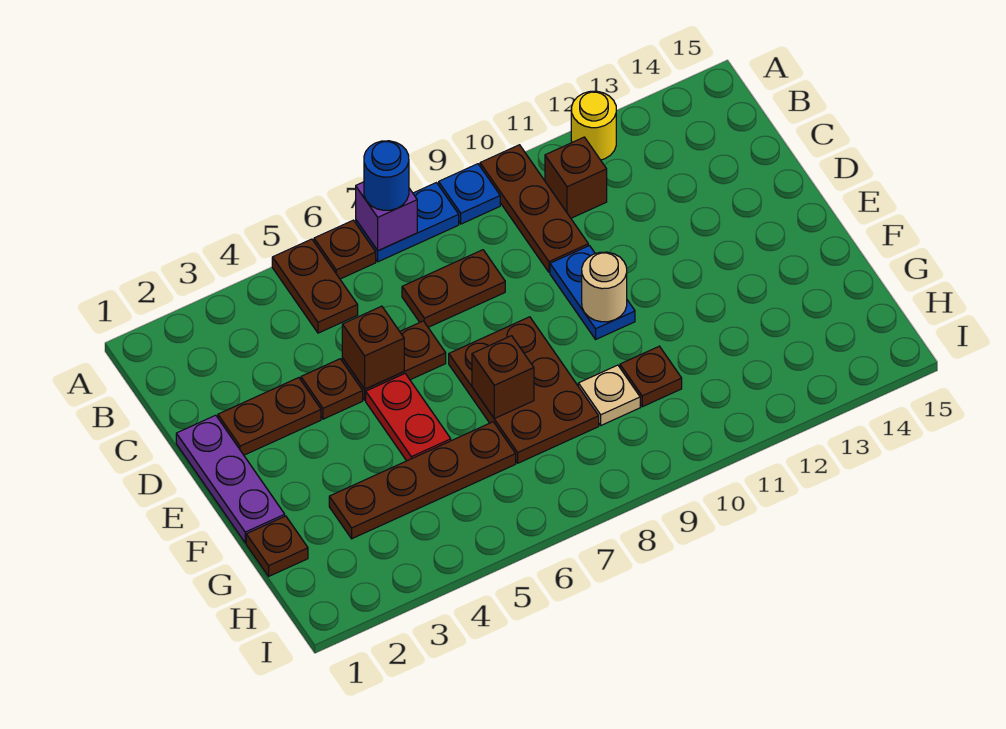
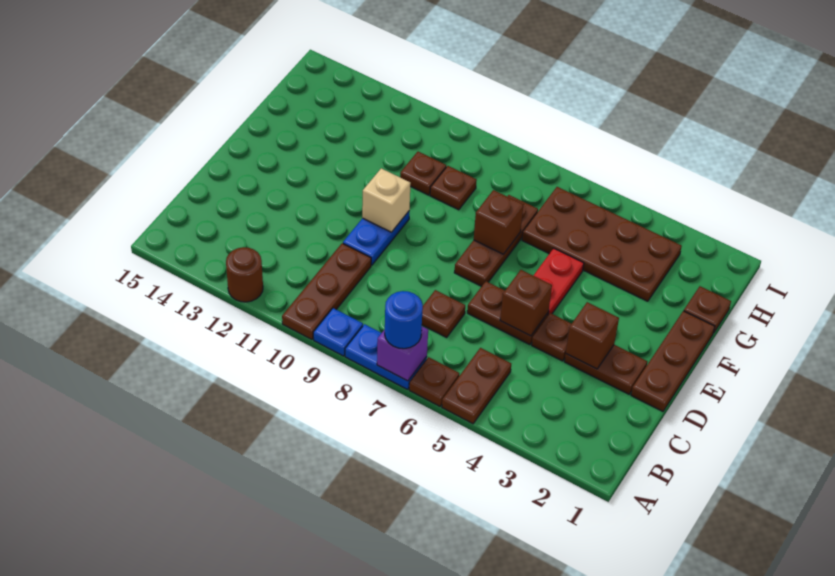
yellow 1x1 round brick [571,91,616,160] -> brown 1x1 round brick [226,247,263,302]
brown 1x1 brick [545,137,607,218] -> brown 1x1 brick moved to [566,302,619,369]
brown 1x2 plate [402,250,505,327] -> brown 1x1 plate [422,290,465,337]
purple 1x3 plate [176,415,285,543] -> brown 1x3 plate [631,311,715,411]
brown 2x3 plate [449,317,599,463] -> brown 1x3 plate [454,195,538,286]
tan 1x1 round brick [582,252,627,322] -> tan 1x1 brick [362,168,411,232]
brown 1x4 plate [329,422,516,539] -> brown 2x4 plate [522,187,682,301]
tan 1x1 plate [578,365,640,425] -> brown 1x1 plate [430,166,477,210]

